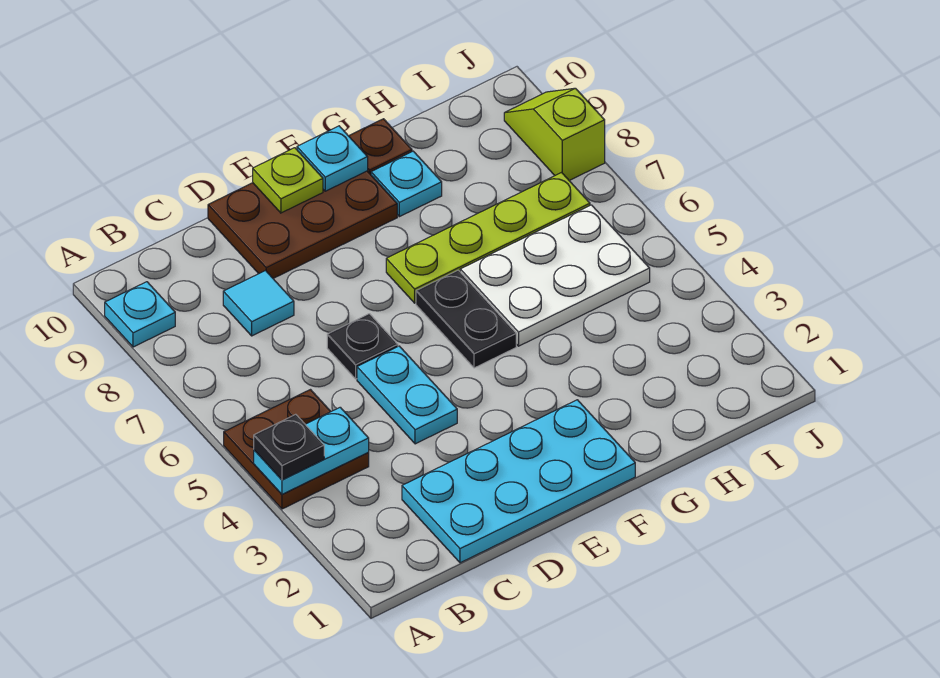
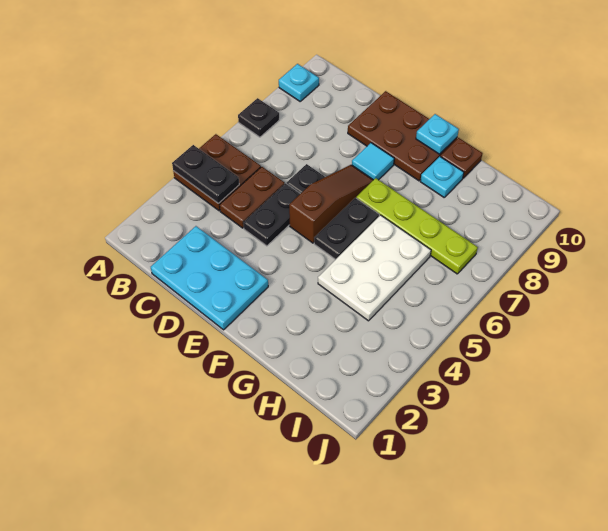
cyan 1x2 plate [254,407,369,495] -> black 1x2 plate [172,145,239,203]
black 1x1 plate [254,414,324,480] -> black 1x1 plate moved to [238,98,279,137]
cyan 2x4 plate [402,400,635,563] -> cyan 2x3 plate [151,226,268,330]
none -> brown 1x2 plate [220,167,285,228]
cyan 1x1 tile [223,271,294,336] -> cyan 1x1 tile moved to [352,143,394,180]
cyan 1x2 plate [357,346,457,444] -> black 1x2 plate [243,183,300,246]
none -> brown 1x3 slope [289,165,373,243]
lime 1x1 plate [253,148,323,213] -> none
white 2x3 plate [460,205,650,346] -> white 2x3 plate turned to [318,215,431,321]
lime 1x2 slope [504,88,605,180] -> none

